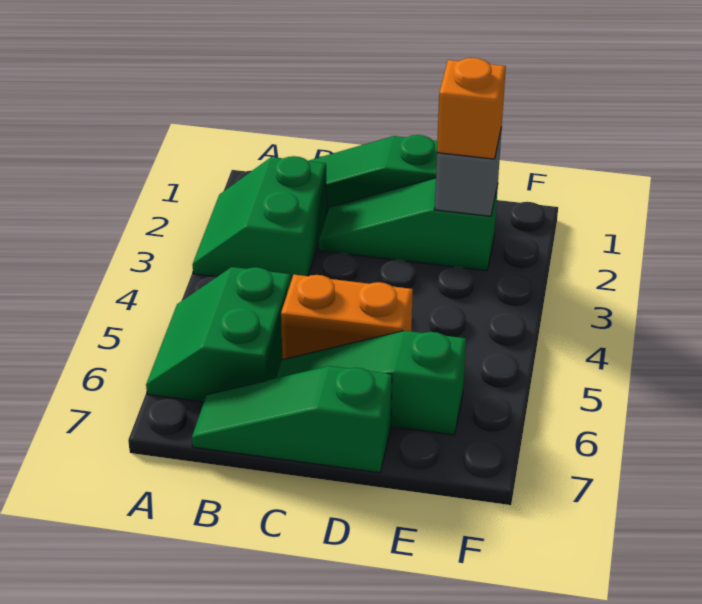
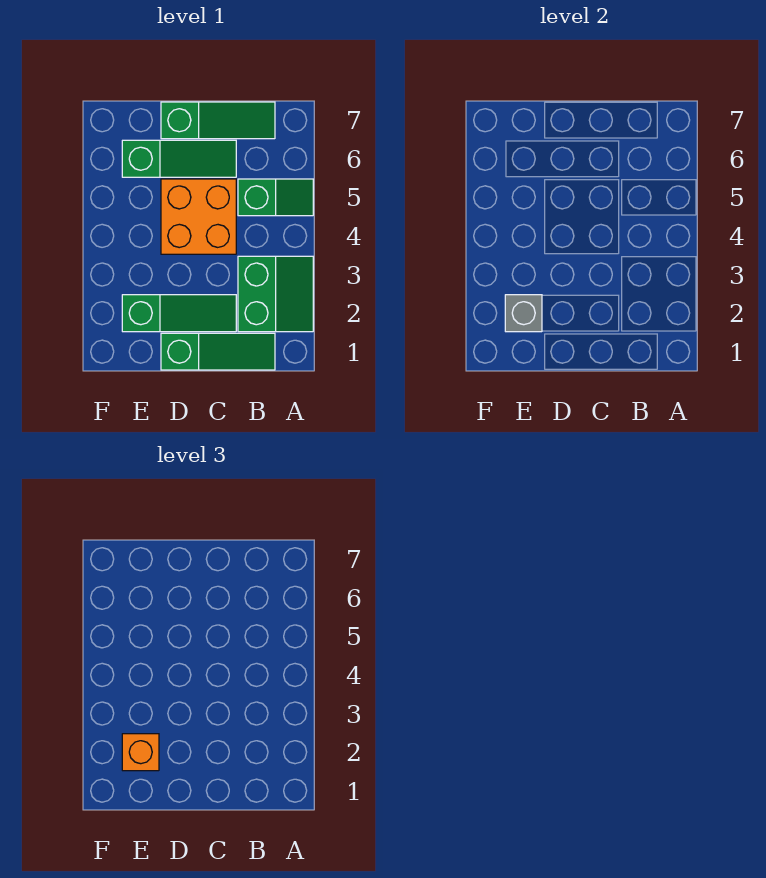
green 2x2 slope [146,267,291,402] -> green 1x2 slope [238,179,313,216]
orange 1x2 brick [281,275,413,359] -> orange 2x2 brick [161,179,236,254]

